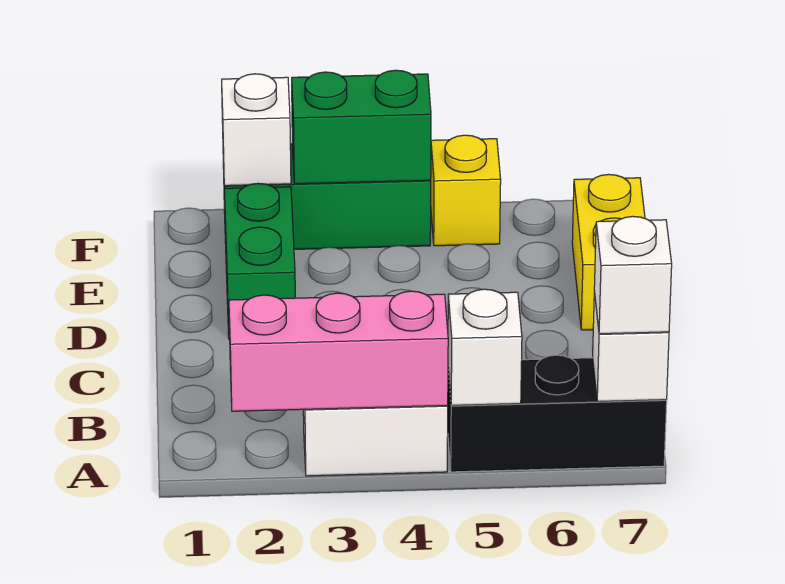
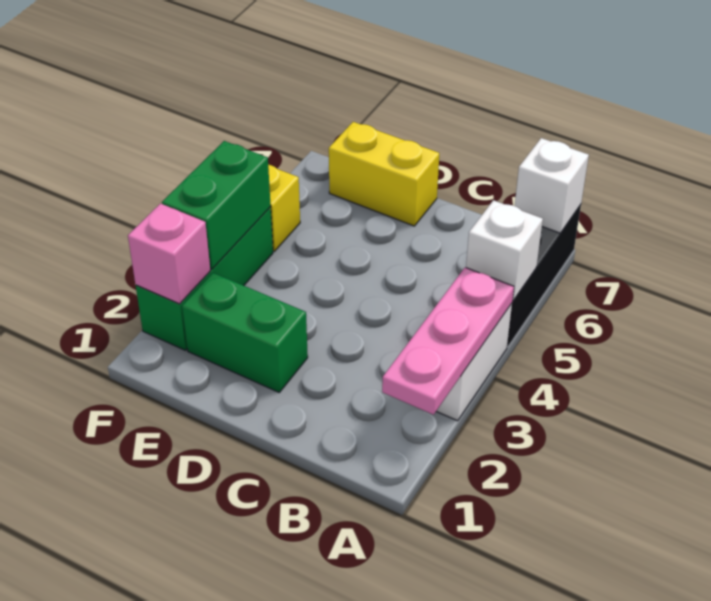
pink 1x3 brick [229,291,448,411] -> pink 1x3 plate [382,267,514,415]
white 1x1 brick [594,216,672,334] -> none
white 1x1 brick [222,74,291,186] -> pink 1x1 brick [128,204,210,304]

